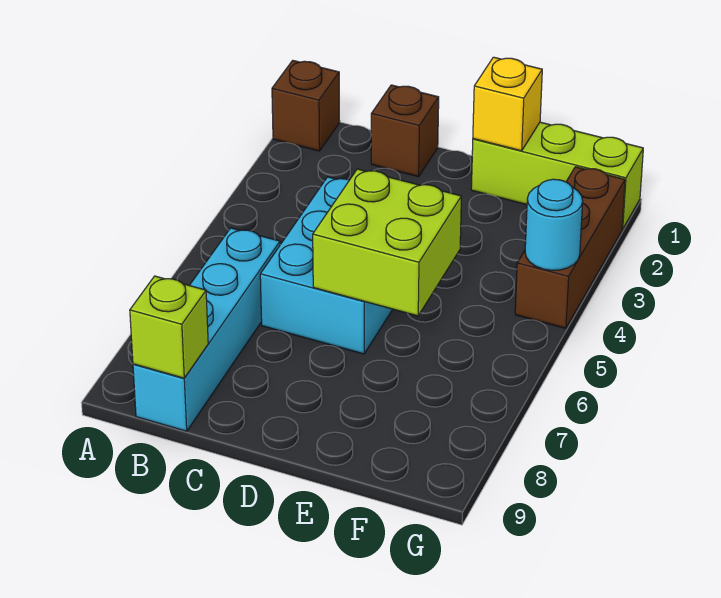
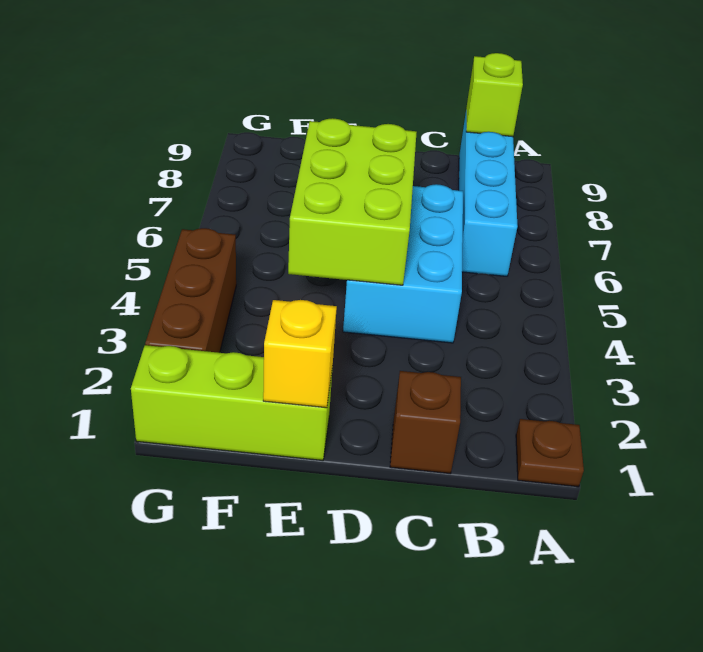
brown 1x1 brick [272,61,340,151] -> brown 1x1 plate [516,419,584,487]
lime 2x2 brick [313,169,461,316] -> lime 2x3 brick [288,118,417,285]
cyan 1x1 round brick [525,179,583,270] -> none

